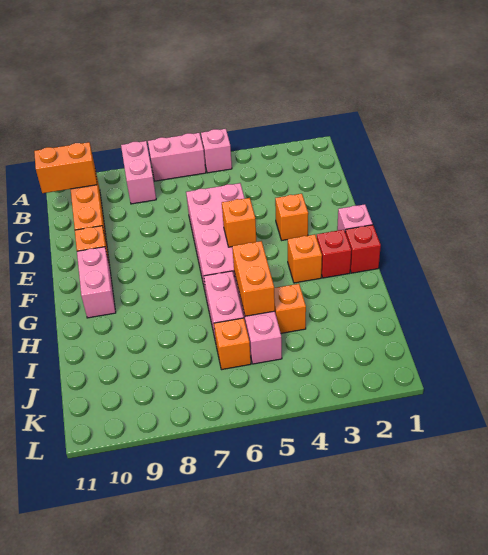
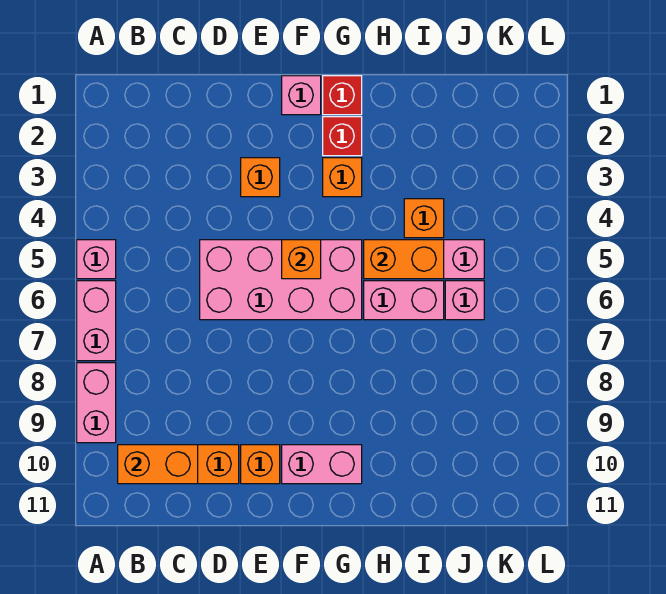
pink 1x2 brick [121,141,156,204] -> pink 1x2 brick turned to [77,363,116,443]
orange 1x2 brick [34,142,97,193] -> orange 1x2 brick turned to [118,445,198,484]
orange 1x1 brick [214,318,251,370] -> pink 1x1 brick [445,281,484,320]

